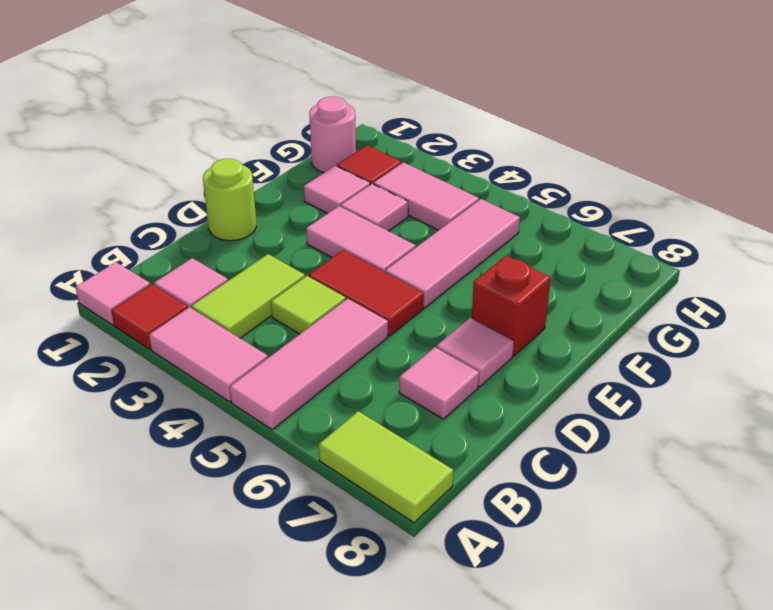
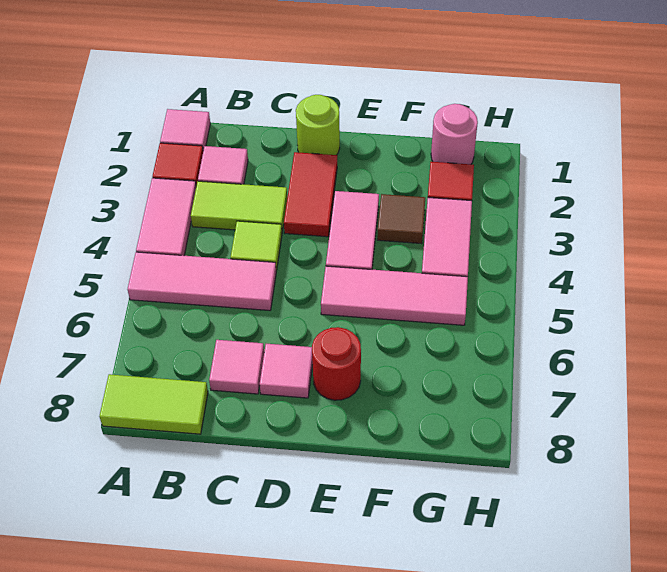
lime 1x2 tile [319,411,453,523] -> lime 1x2 tile turned to [99,374,208,434]
red 1x2 tile [309,250,424,336] -> red 1x2 tile moved to [284,152,337,237]
red 1x1 brick [472,255,551,356] -> red 1x1 round brick [312,327,361,400]
pink 1x1 tile [304,166,370,214] -> none
pink 1x1 tile [341,184,408,231] -> brown 1x1 tile [377,194,425,244]

